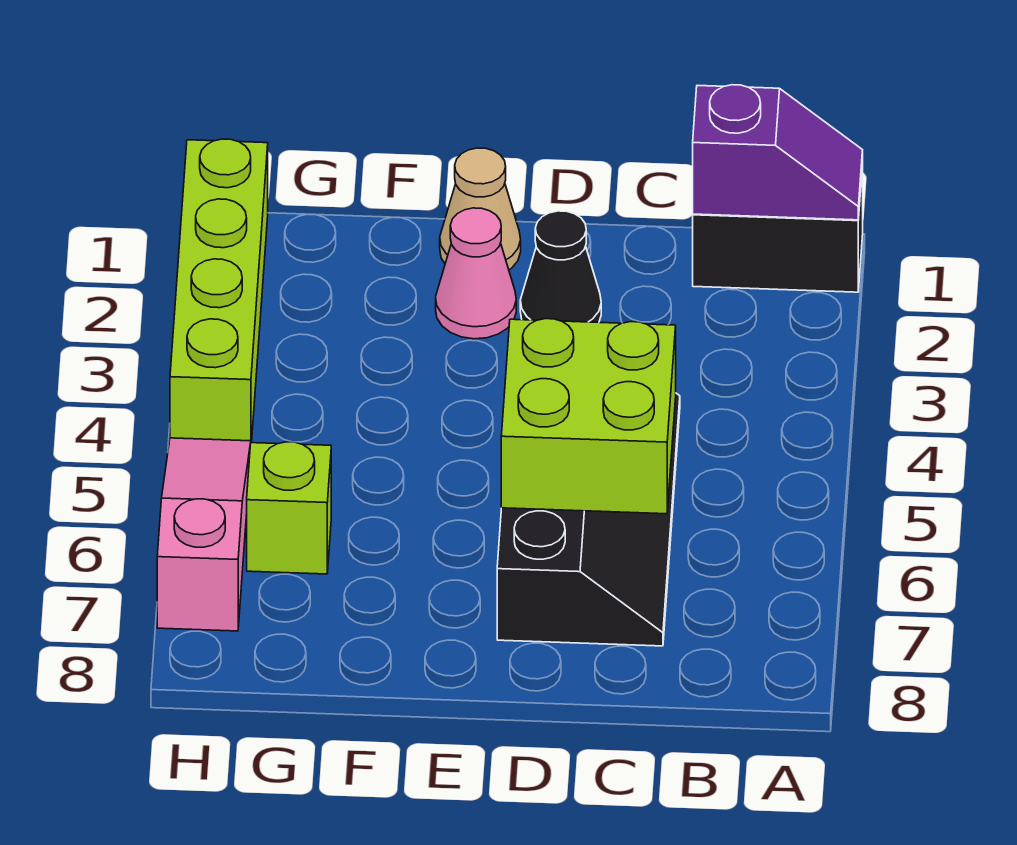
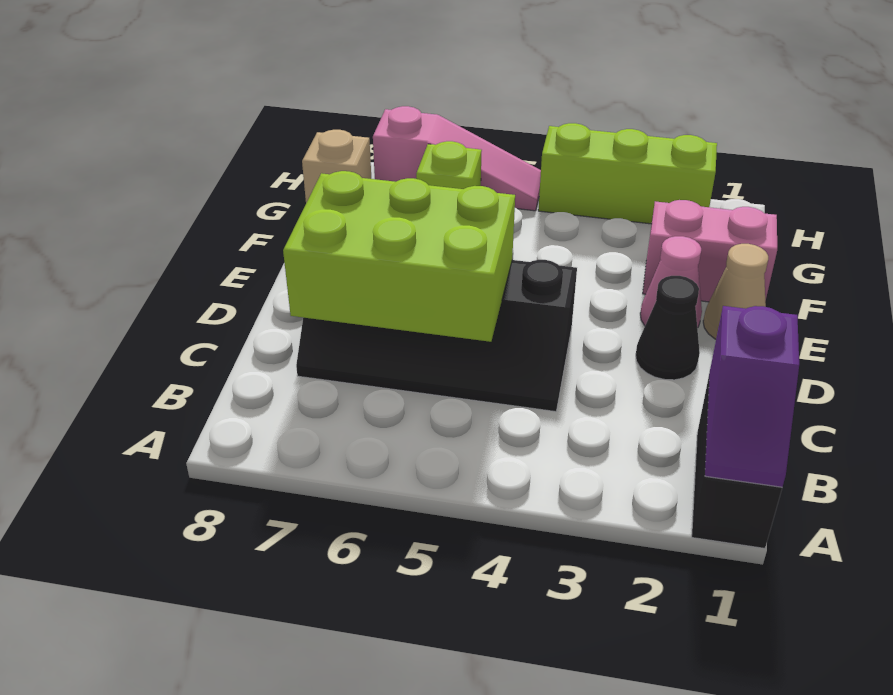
lime 2x2 brick [501,319,676,514] -> lime 2x3 brick [283,171,515,342]
none -> pink 1x2 brick [643,200,777,302]
none -> tan 1x1 brick [302,130,371,203]
lime 1x4 brick [170,139,268,443] -> lime 1x3 brick [538,123,717,224]

